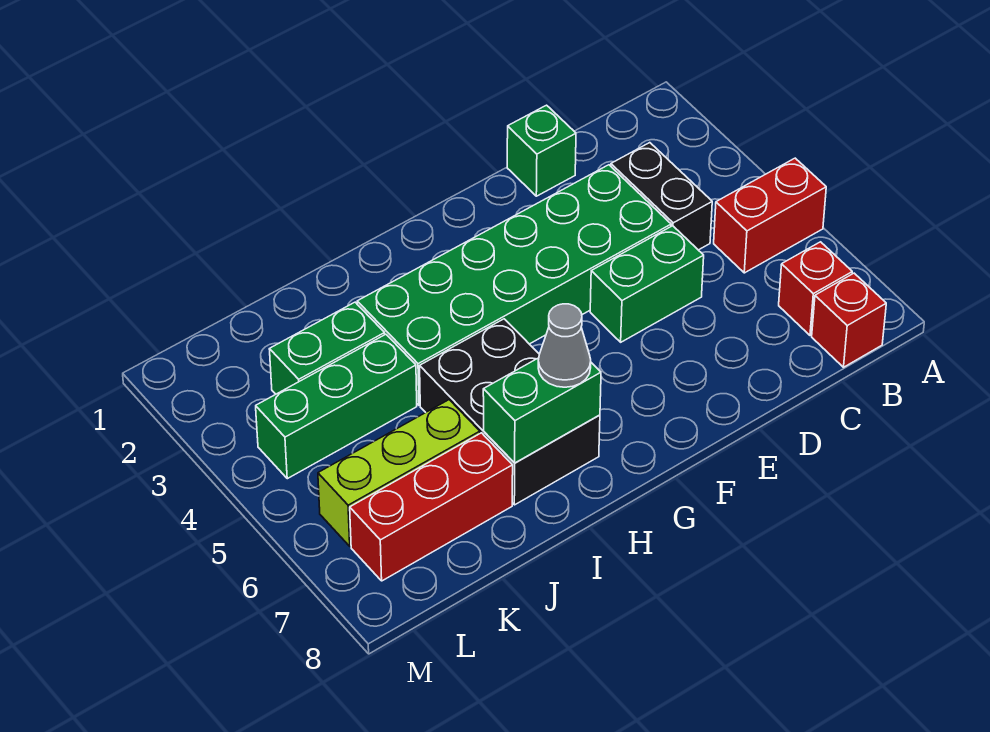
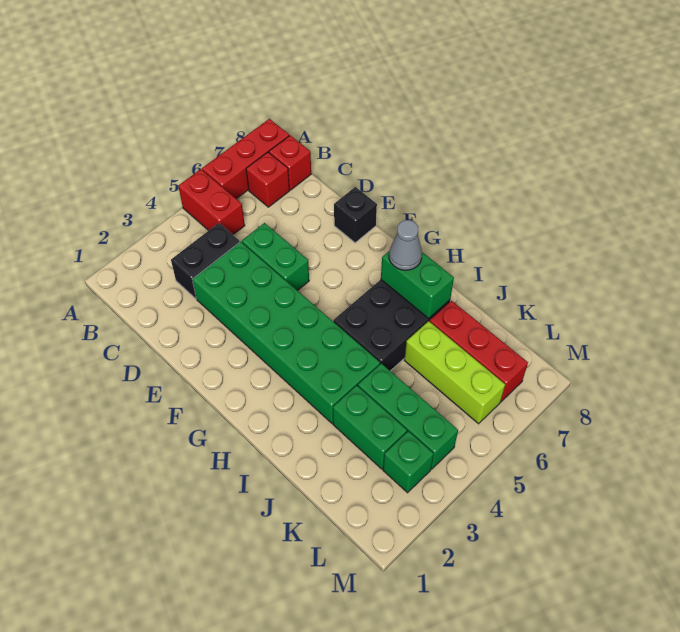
none -> red 1x3 brick [202,119,289,199]
green 1x1 brick [507,105,576,196] -> green 1x1 brick moved to [383,431,434,493]
none -> black 1x1 brick [334,187,377,243]

